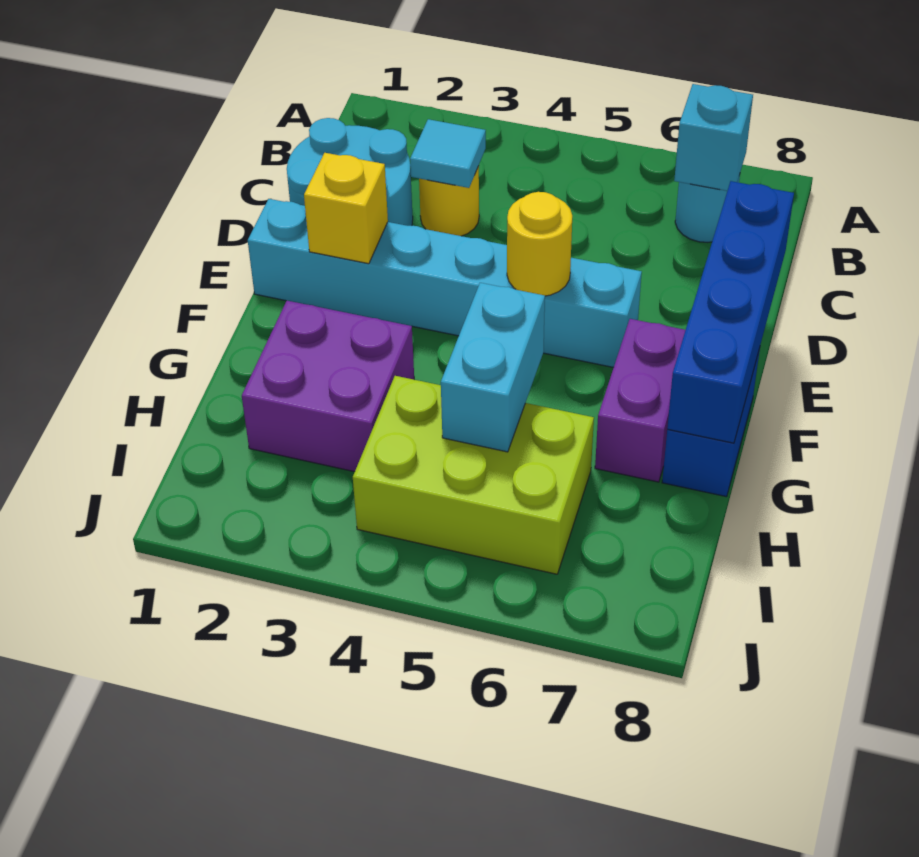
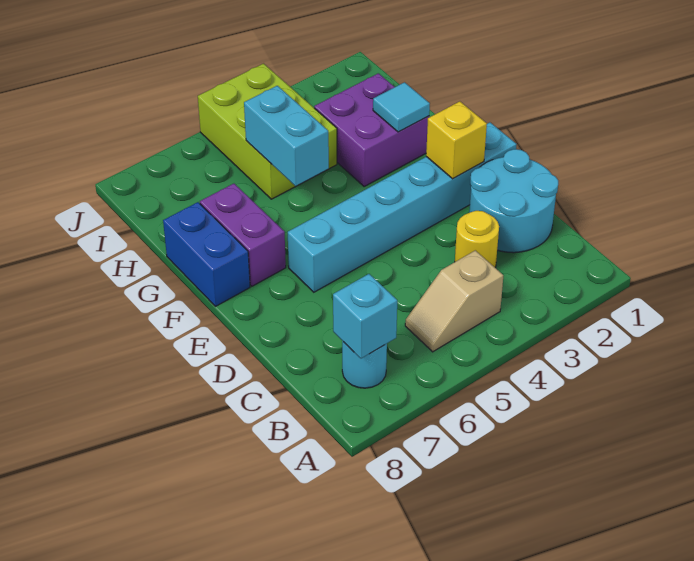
none -> tan 1x2 slope [405,250,503,352]
cyan 1x1 tile [410,119,486,188] -> cyan 1x1 tile moved to [373,82,430,132]
blue 1x4 brick [667,181,794,443] -> none
yellow 1x1 round brick [507,192,572,296] -> none
lime 2x3 brick [353,376,594,574] -> lime 2x3 brick turned to [198,64,337,199]

